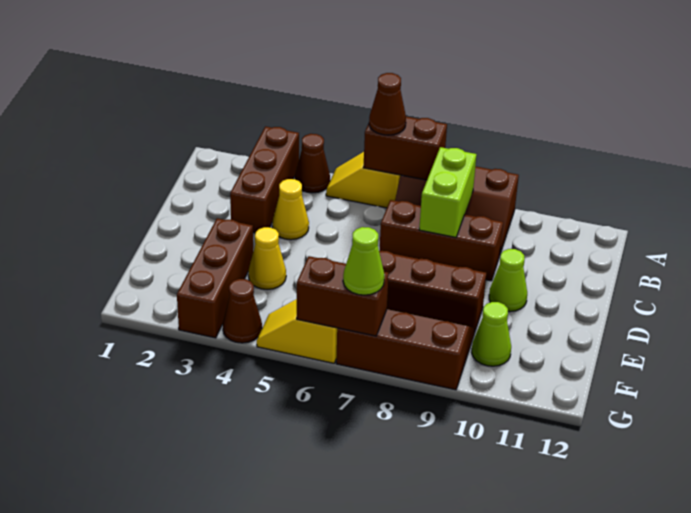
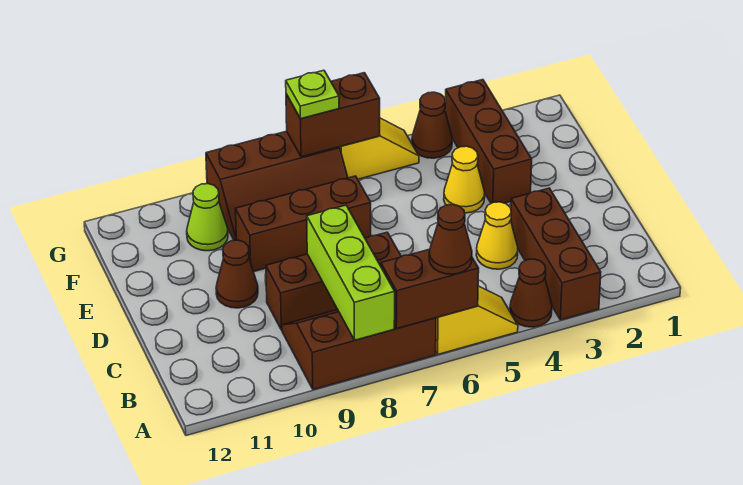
lime 1x2 brick [419,147,477,237] -> lime 1x3 brick [307,205,395,340]
lime 1x1 cone [489,249,527,312] -> brown 1x1 cone [216,240,258,308]
lime 1x1 cone [343,227,384,295] -> lime 1x1 plate [286,70,339,119]

